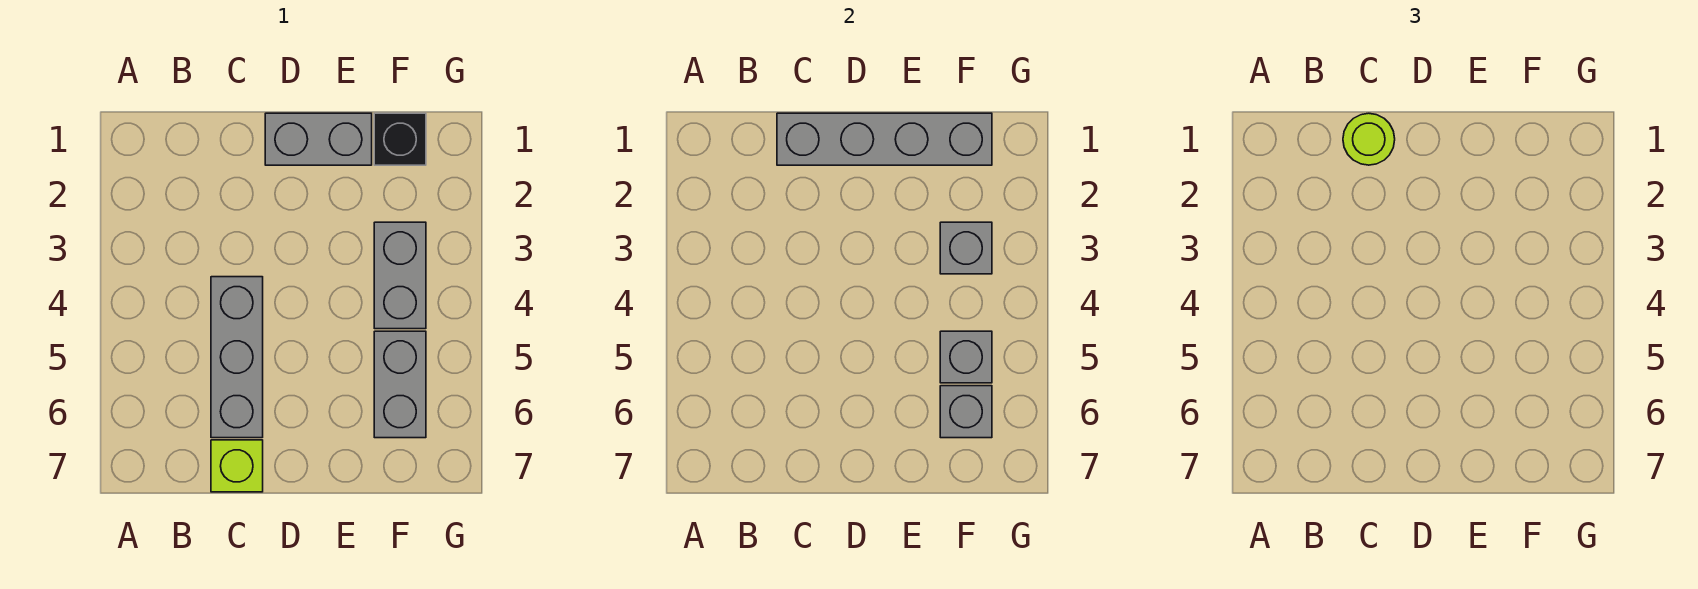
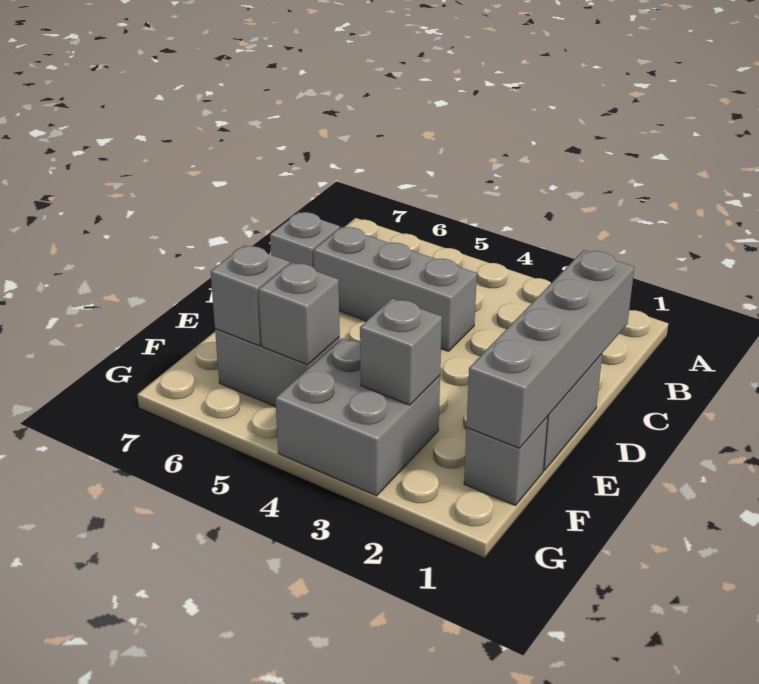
lime 1x1 round brick [1343,113,1395,165] -> none
lime 1x1 brick [211,440,263,492] -> grey 1x1 brick [270,212,340,268]
black 1x1 brick [374,113,426,165] -> grey 1x1 brick [464,417,548,505]
grey 1x2 brick [374,222,426,329] -> grey 2x2 brick [275,338,440,496]

